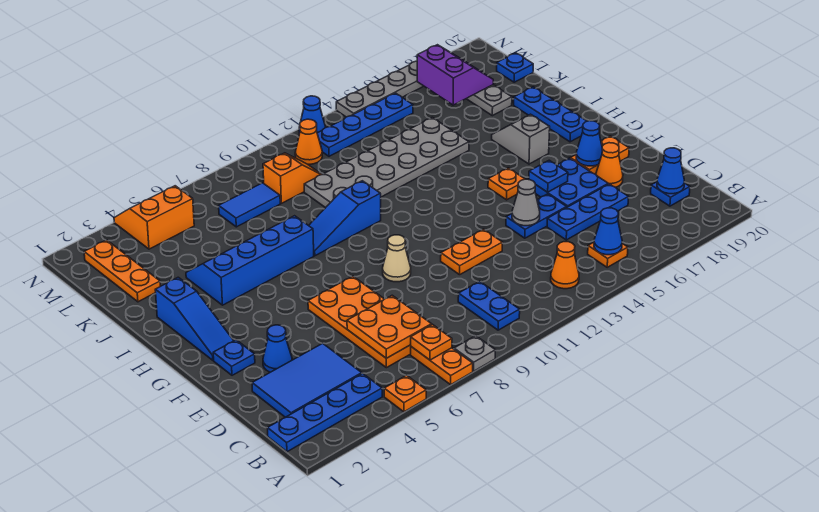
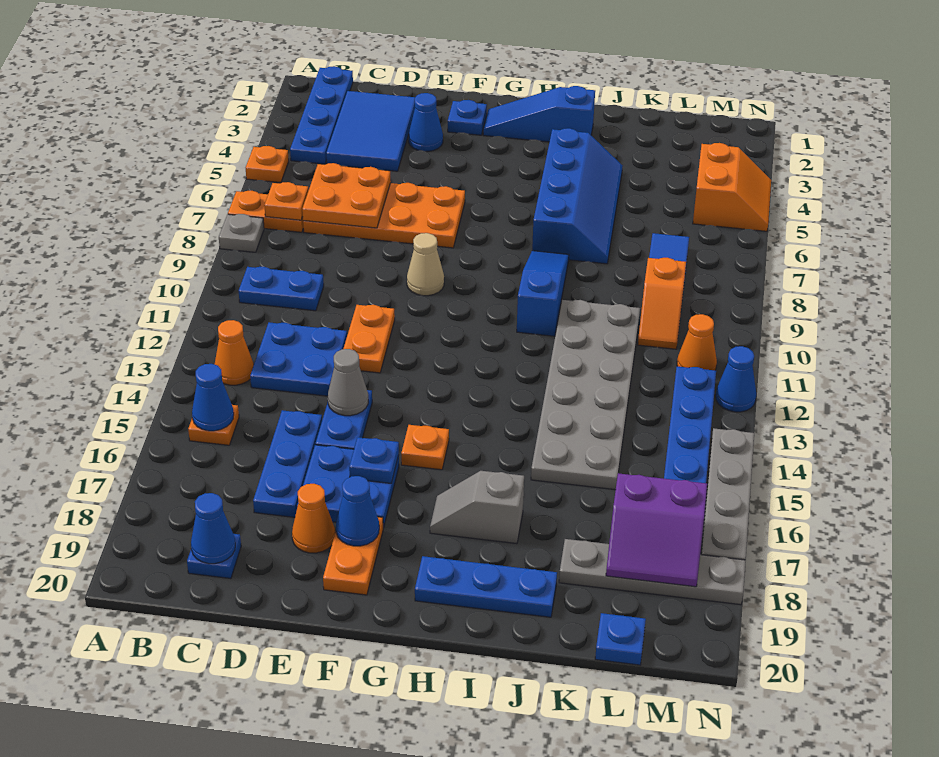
none -> blue 2x2 plate [250,322,347,396]
grey 1x2 slope [492,114,550,164] -> grey 1x2 slope turned to [430,471,524,544]
orange 1x3 plate [84,240,160,302] -> none

